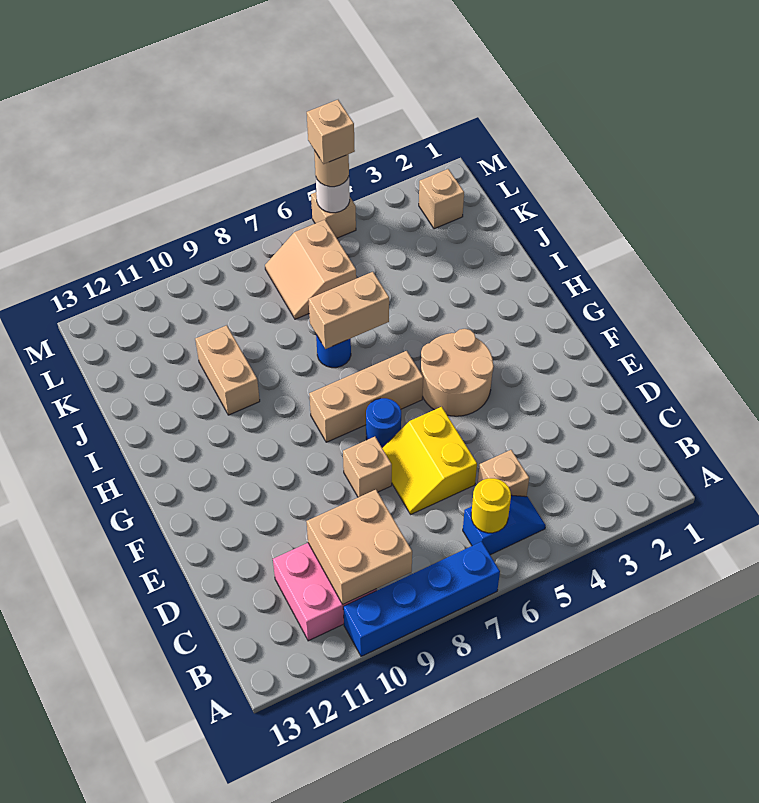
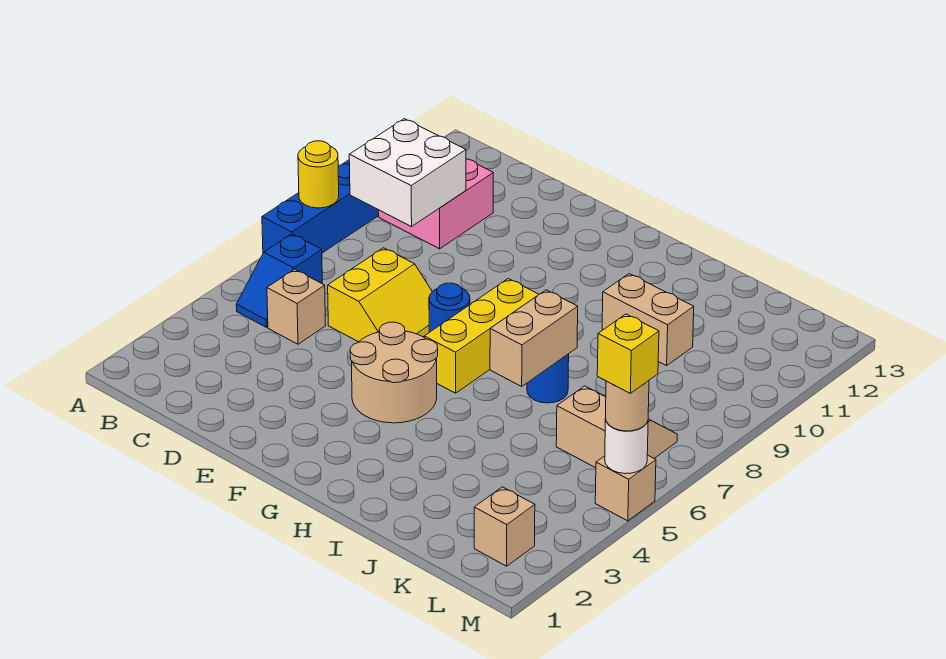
yellow 1x1 round brick [471,478,511,533] -> yellow 1x1 round brick moved to [298,141,339,208]
tan 2x2 brick [307,490,412,604] -> white 2x2 brick [349,119,466,227]
yellow 2x2 slope [382,407,477,514] -> yellow 2x2 slope turned to [328,248,432,342]
tan 1x1 brick [343,437,392,497] -> none
tan 1x3 brick [309,351,423,442] -> yellow 1x3 brick [424,279,539,393]
tan 1x1 brick [307,100,355,164] -> yellow 1x1 brick [597,314,659,393]

